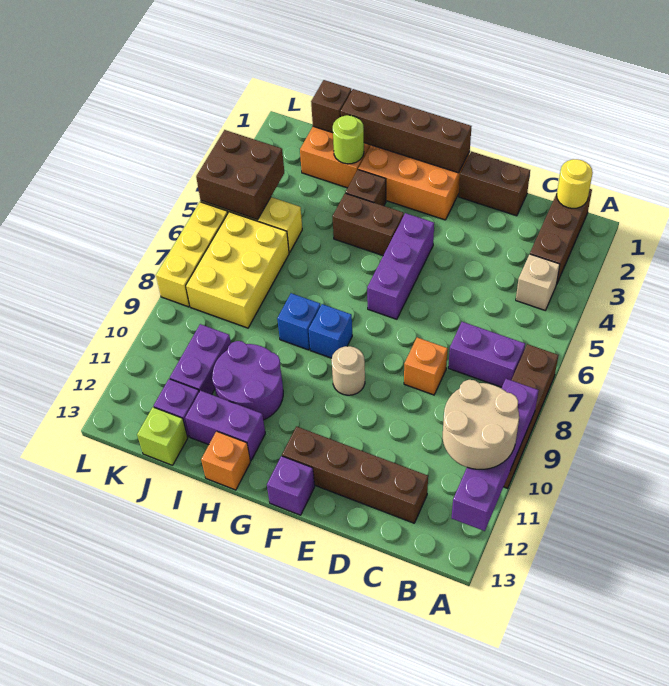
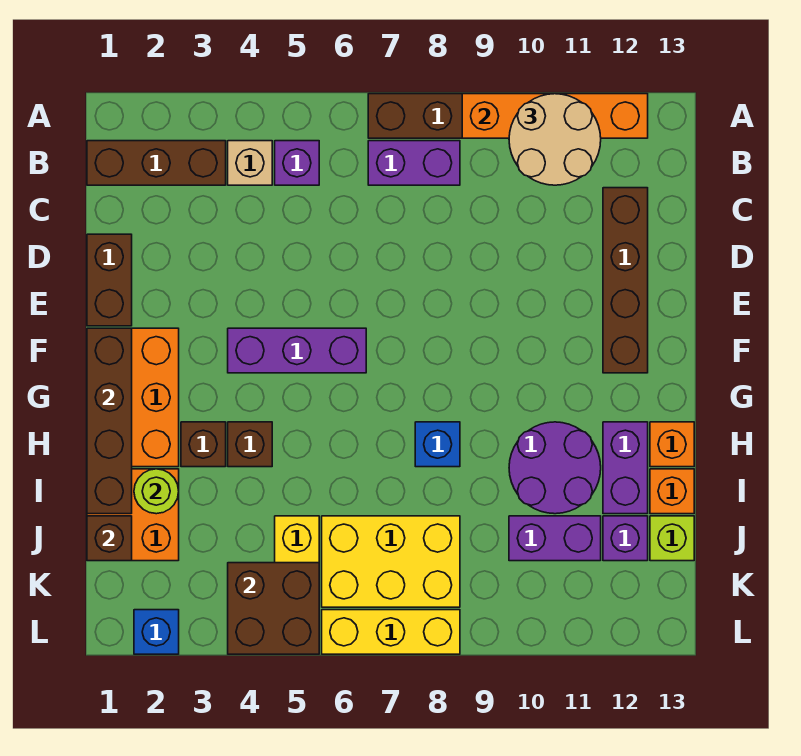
purple 1x4 brick [452,379,539,531] -> orange 1x4 brick [462,94,648,138]
yellow 1x1 round brick [557,159,593,208] -> none
purple 1x2 brick [448,322,525,387] -> purple 1x2 brick turned to [368,141,460,185]
orange 1x1 brick [404,338,448,395] -> orange 1x1 brick moved to [650,469,694,514]
tan 1x1 round brick [331,346,365,395] -> none
purple 1x1 brick [267,456,315,515] -> purple 1x1 brick moved to [275,141,319,185]
brown 1x2 brick [332,193,404,256] -> brown 1x1 brick [228,422,272,467]
blue 1x1 brick [309,304,352,358] -> blue 1x1 brick moved to [134,610,179,654]

